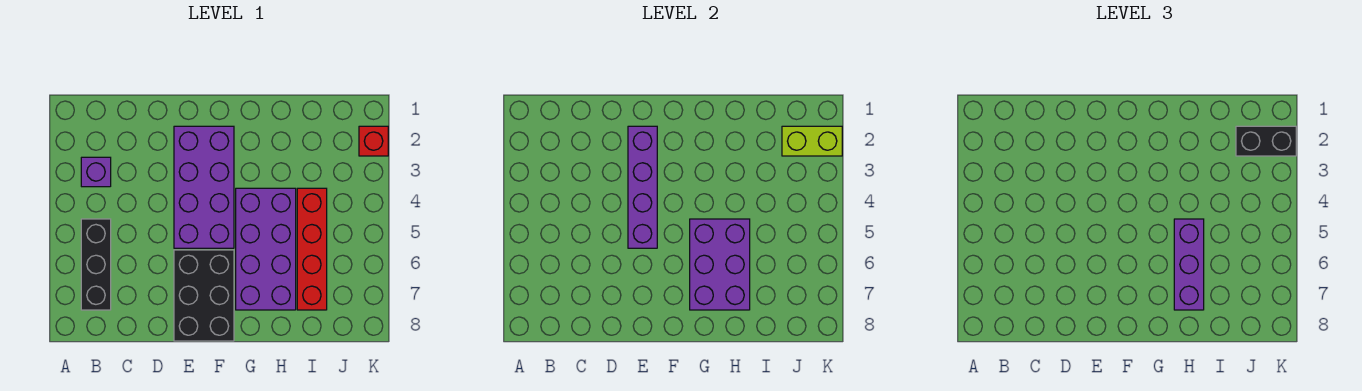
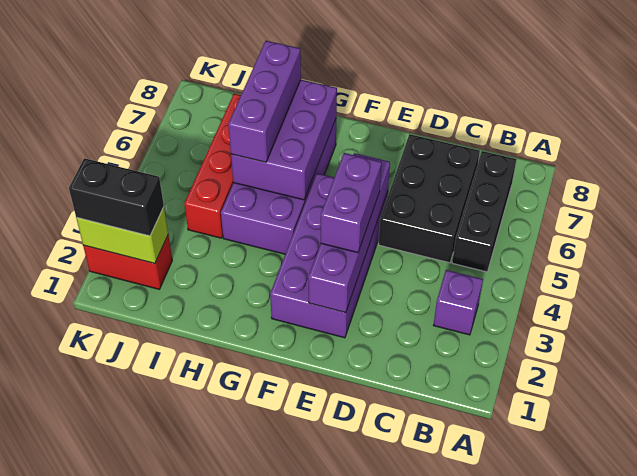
none -> purple 1x2 brick [321,153,381,253]
black 2x3 brick [174,250,234,341] -> black 2x3 brick moved to [379,134,480,263]
red 1x1 brick [359,126,388,156] -> red 1x2 brick [83,235,172,289]

